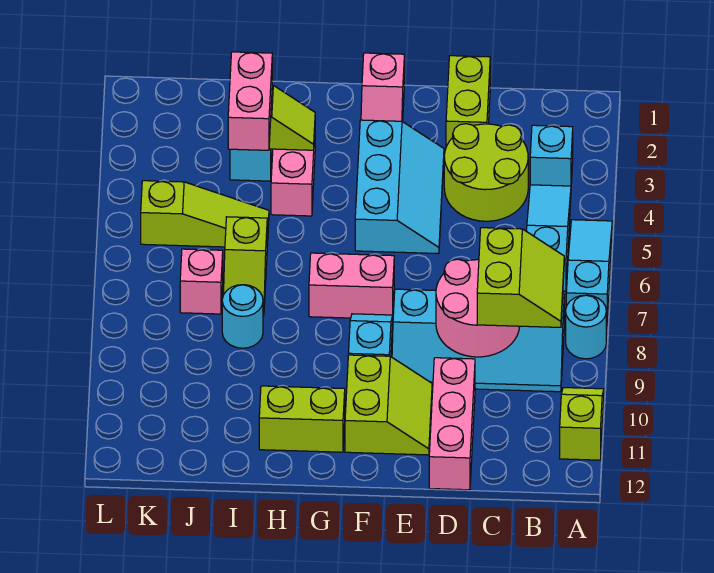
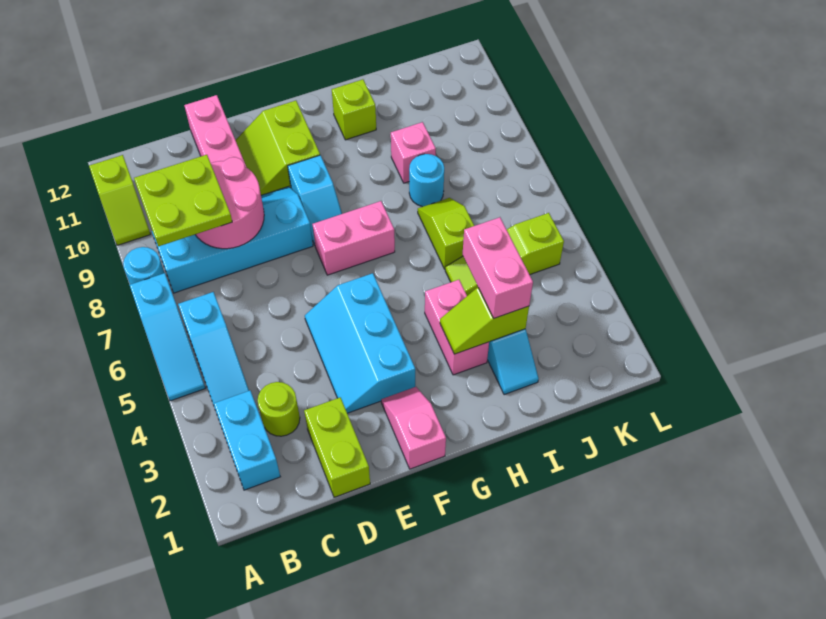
cyan 1x1 brick [530,125,573,186] -> cyan 1x2 brick [214,391,280,490]
lime 2x2 slope [477,228,564,327] -> lime 2x2 plate [134,155,232,246]
lime 2x2 round brick [444,124,528,221] -> lime 1x1 round brick [258,382,300,436]
lime 1x2 brick [259,386,345,452] -> lime 1x1 brick [332,79,376,140]
pink 1x1 brick [180,249,223,314] -> pink 1x1 brick moved to [391,122,436,183]

